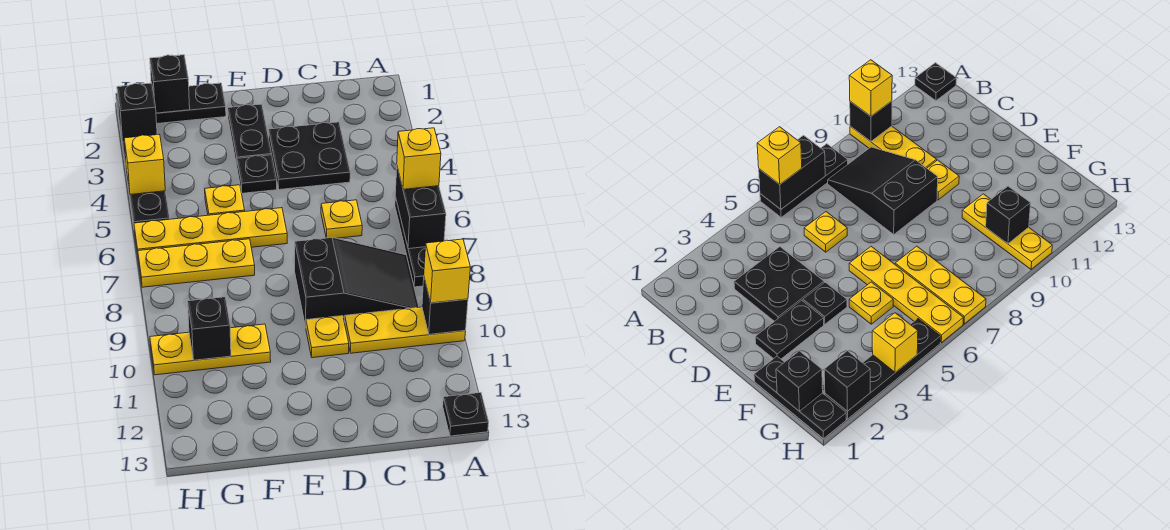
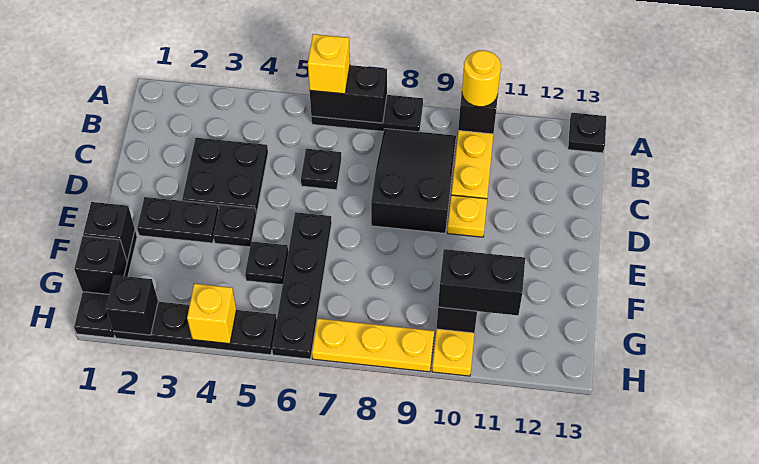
yellow 1x1 brick [424,239,470,303] -> yellow 1x1 round brick [462,50,501,107]
yellow 1x1 plate [321,200,362,238] -> black 1x1 plate [301,149,341,190]
yellow 1x4 plate [134,208,287,254] -> black 1x4 plate [272,212,332,359]
none -> black 1x1 brick [83,202,135,261]
yellow 1x1 plate [205,185,245,215] -> black 1x1 plate [245,241,288,285]
yellow 1x3 plate [138,239,255,287] -> yellow 1x3 plate turned to [312,318,434,372]
none -> black 1x2 brick [438,249,525,315]

